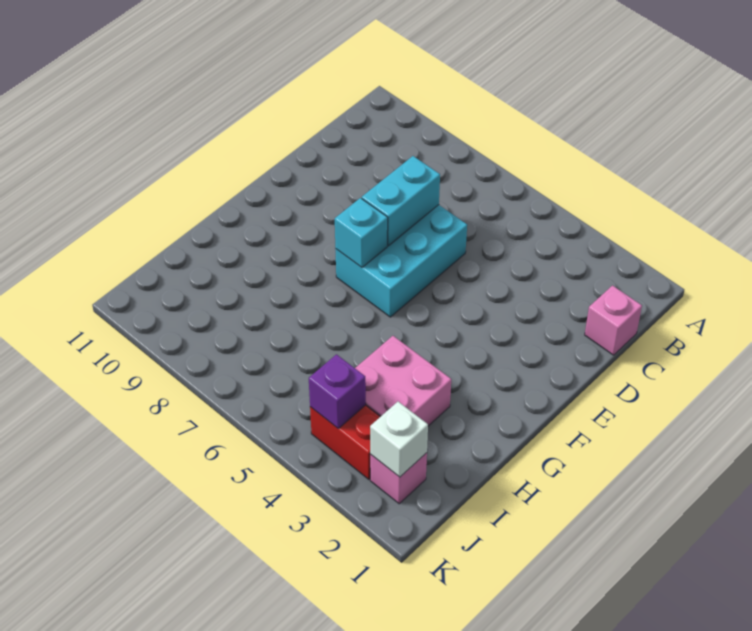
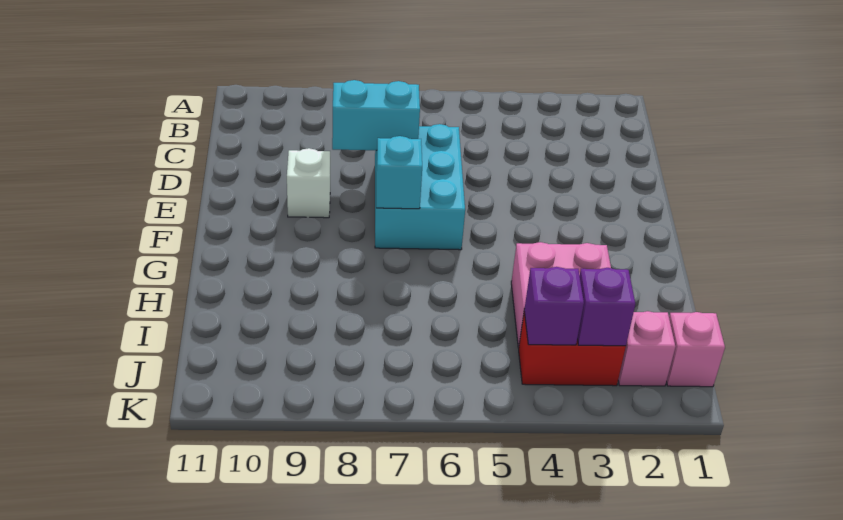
pink 1x1 brick [585,286,642,355] -> pink 1x1 brick moved to [666,312,725,387]
cyan 1x2 brick [362,156,440,246] -> cyan 1x2 brick turned to [332,80,420,150]
white 1x1 brick [370,402,428,477] -> white 1x1 brick moved to [287,148,330,218]
none -> purple 1x1 brick [577,268,635,346]

